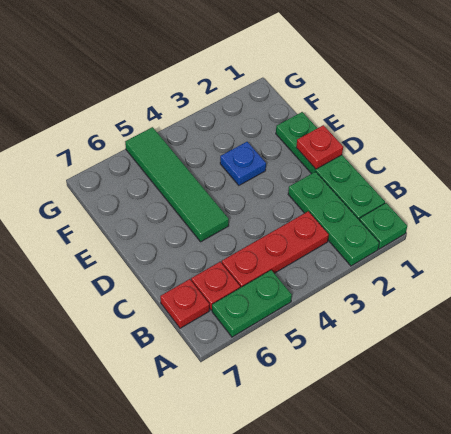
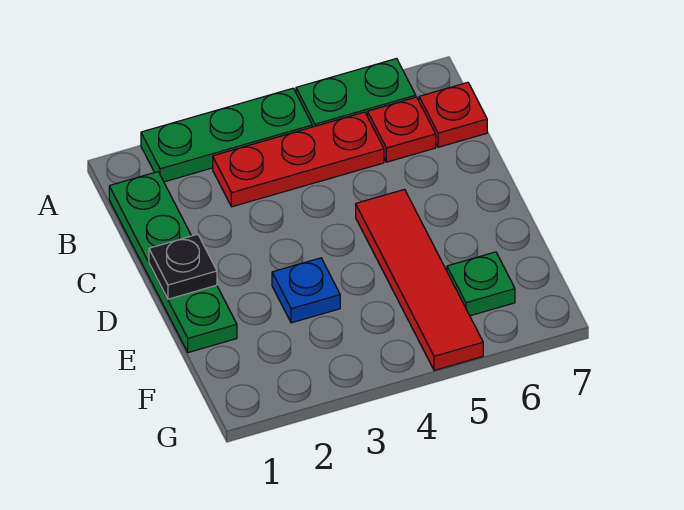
green 1x1 plate [359,203,407,249] -> green 1x1 plate moved to [447,252,515,316]
green 1x3 plate [288,172,379,266] -> green 1x3 plate turned to [141,88,312,182]
red 1x1 plate [296,125,343,169] -> black 1x1 plate [149,234,217,299]
green 1x4 tile [125,127,229,242] -> red 1x4 tile [356,190,483,370]

